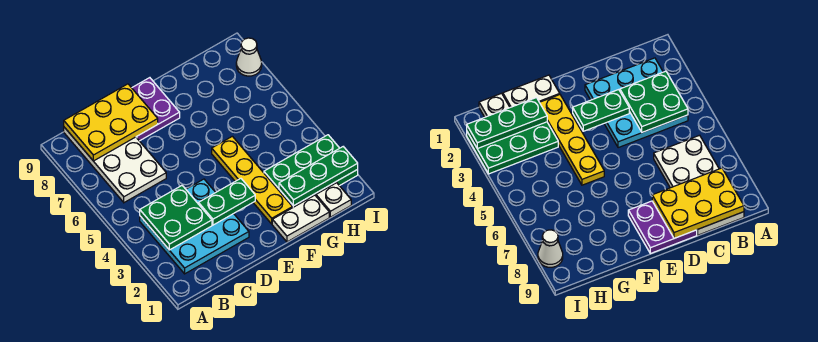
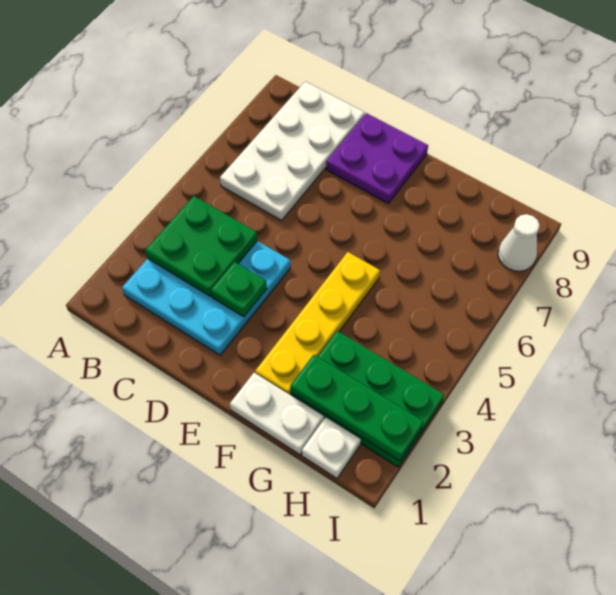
yellow 2x3 plate [64,84,158,161] -> none
green 1x2 plate [199,178,255,225] -> green 1x1 plate [211,262,267,317]

